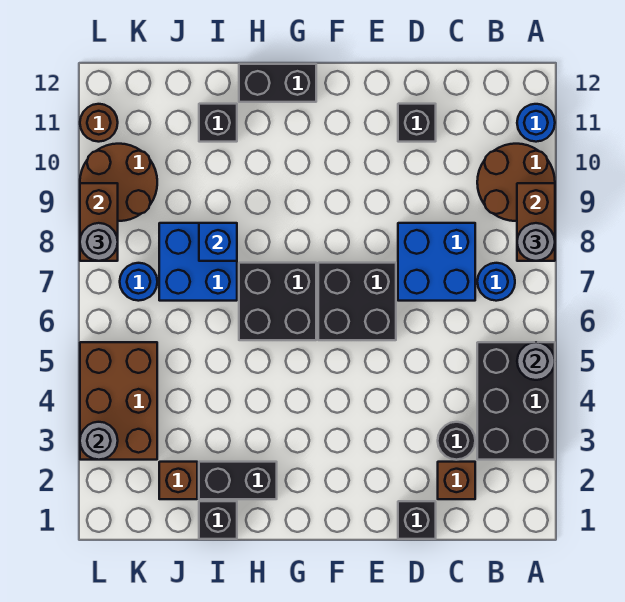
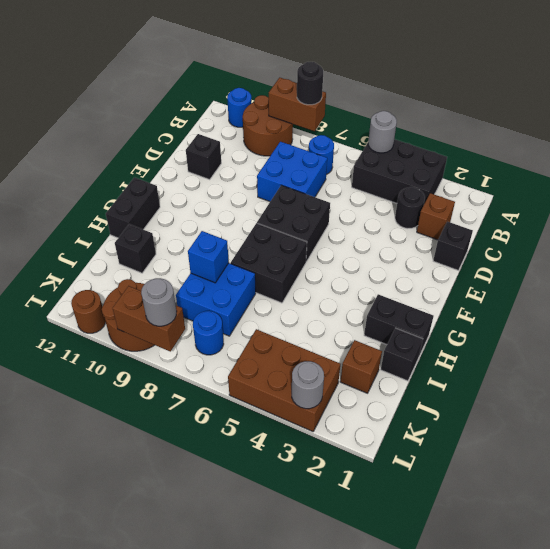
grey 1x1 round brick [517,223,555,261] -> black 1x1 round brick [297,62,323,105]
black 1x2 brick [199,462,277,499] -> black 1x2 brick turned to [364,294,433,356]

